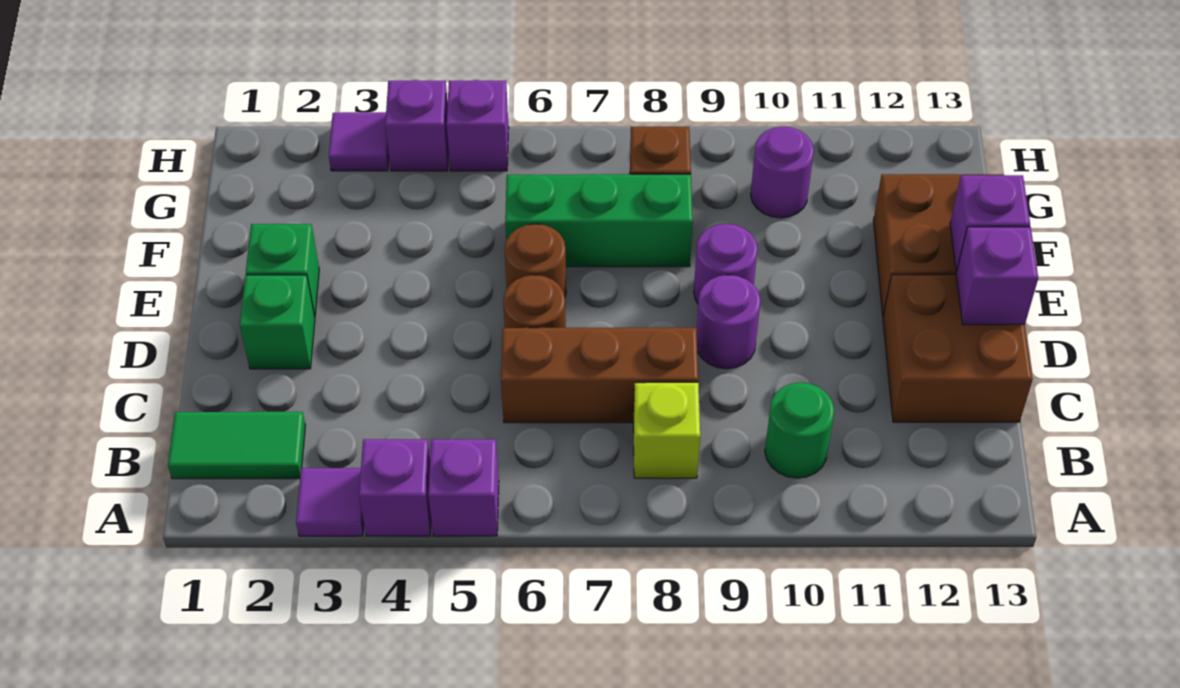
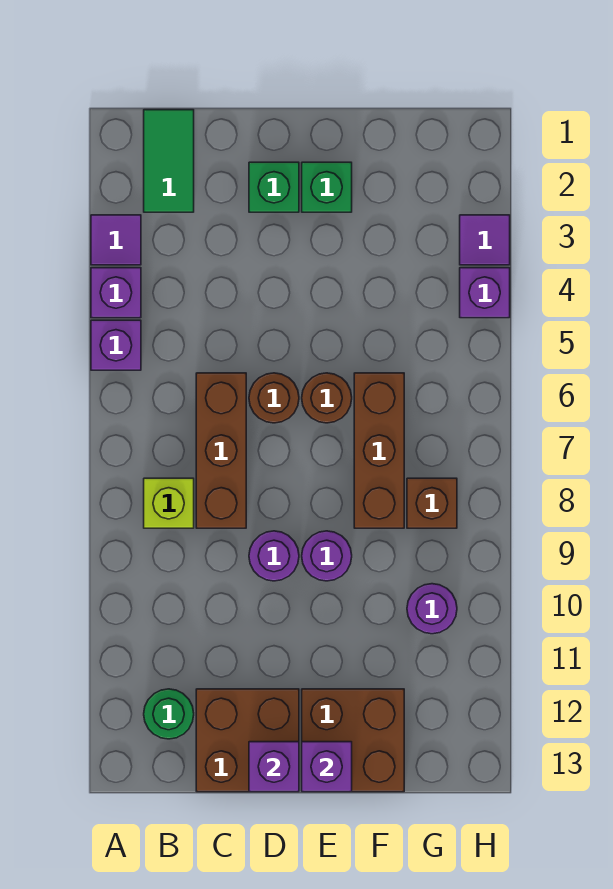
green 1x1 round brick [765,382,834,478] -> green 1x1 round brick moved to [144,689,194,739]
green 1x3 brick [505,174,693,267] -> brown 1x3 brick [354,373,404,528]
purple 1x1 brick [447,80,509,171] -> none

